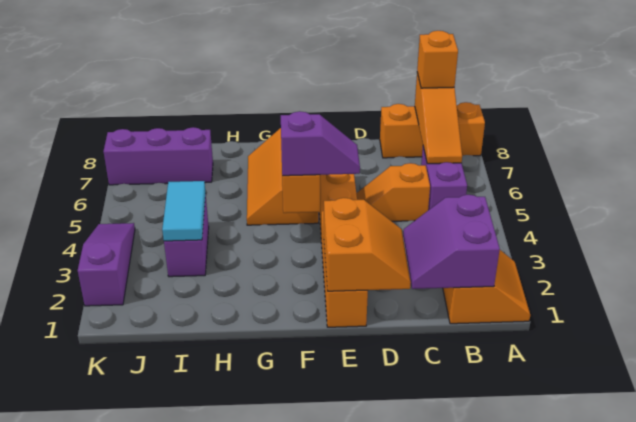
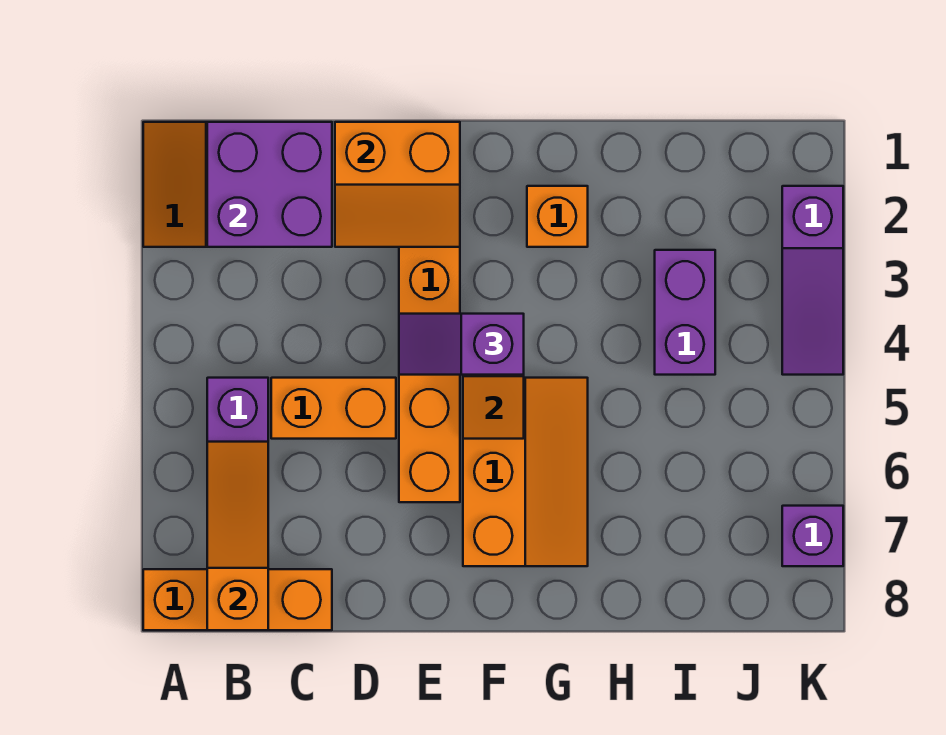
purple 2x2 slope [403,195,500,289] -> purple 2x2 brick [207,122,332,247]
orange 1x1 brick [417,31,458,88] -> orange 1x1 brick moved to [527,186,588,247]
orange 1x2 slope [356,163,430,221] -> orange 1x2 brick [271,378,396,439]
orange 2x2 slope [324,198,411,291] -> orange 2x2 slope turned to [335,122,460,247]
cyan 1x2 tile [162,181,206,241] -> none
purple 1x3 brick [104,127,213,185] -> purple 1x1 brick [782,506,843,566]

